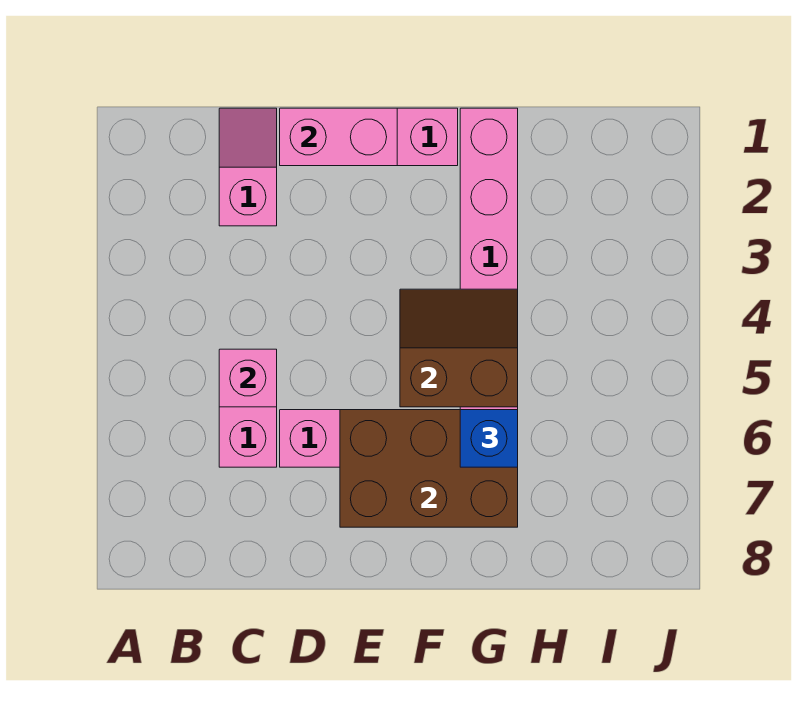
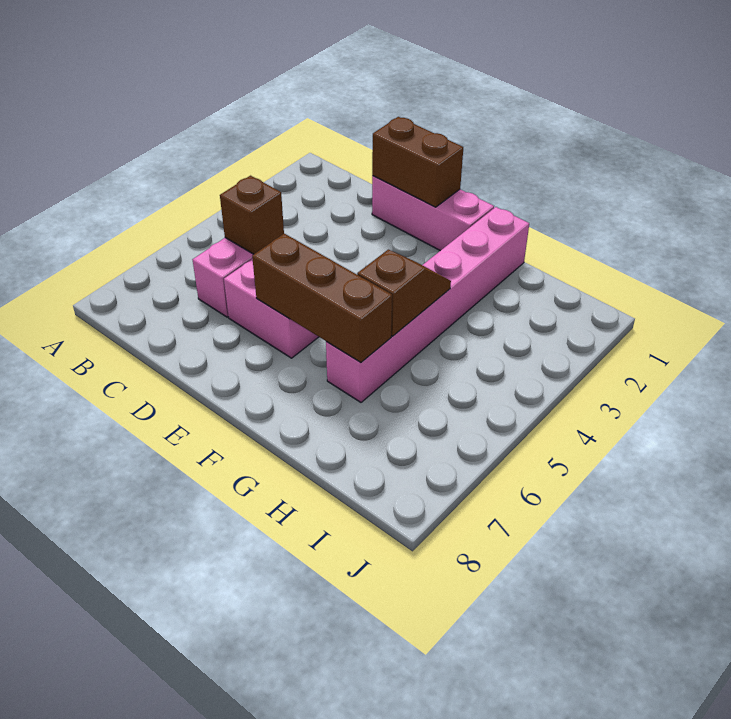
pink 1x2 slope [219,108,277,226] -> none
pink 1x1 brick [219,349,277,407] -> brown 1x1 brick [220,176,284,254]
pink 1x2 brick [280,108,397,166] -> brown 1x2 brick [372,117,463,207]
brown 2x3 brick [340,410,518,527] -> brown 1x3 brick [252,234,392,363]
brown 2x2 slope [400,289,518,407] -> brown 1x2 slope [357,250,451,336]
blue 1x1 brick [460,410,518,467] -> none

